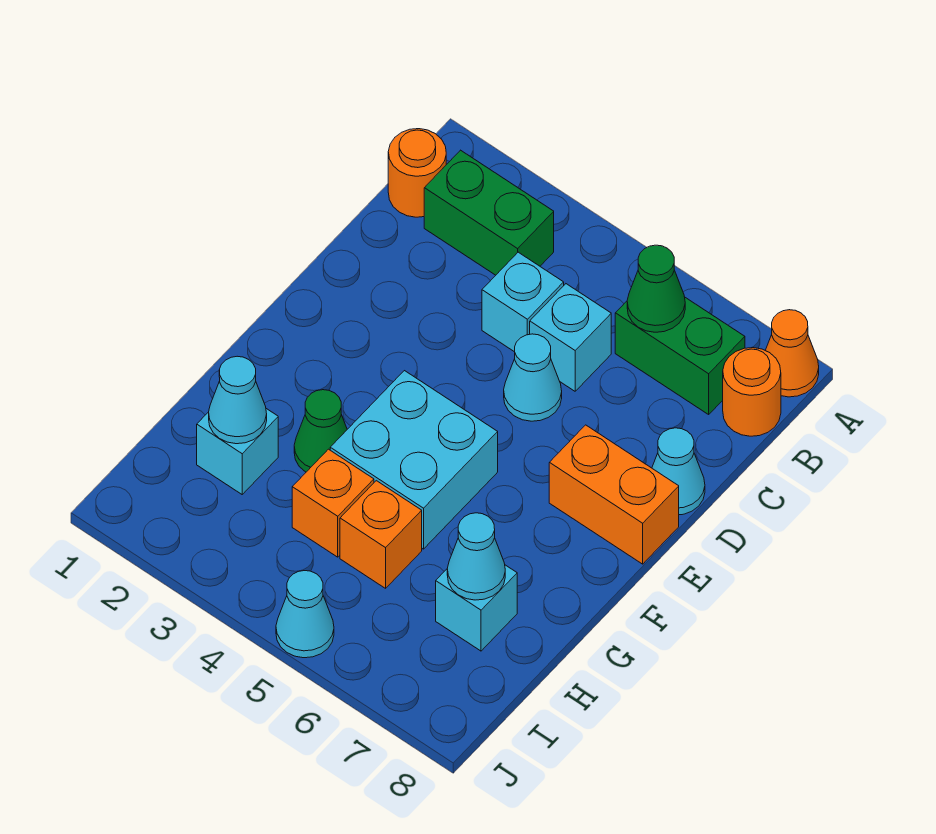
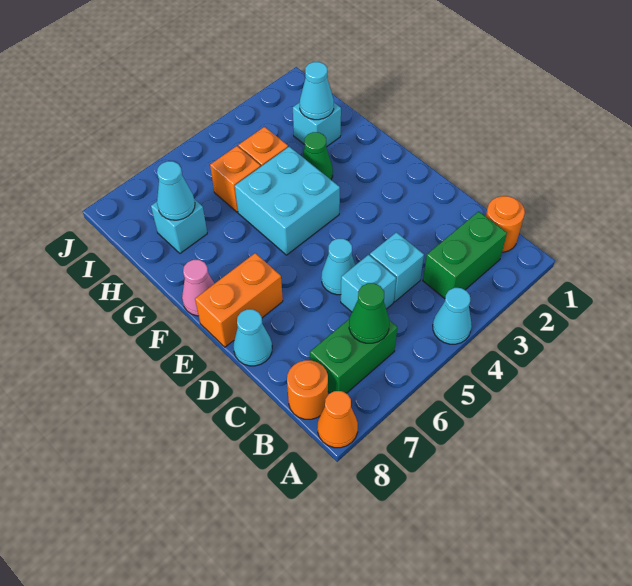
none -> pink 1x1 cone [182,260,214,316]
cyan 1x1 cone [276,571,334,658] -> cyan 1x1 cone moved to [433,288,472,344]

